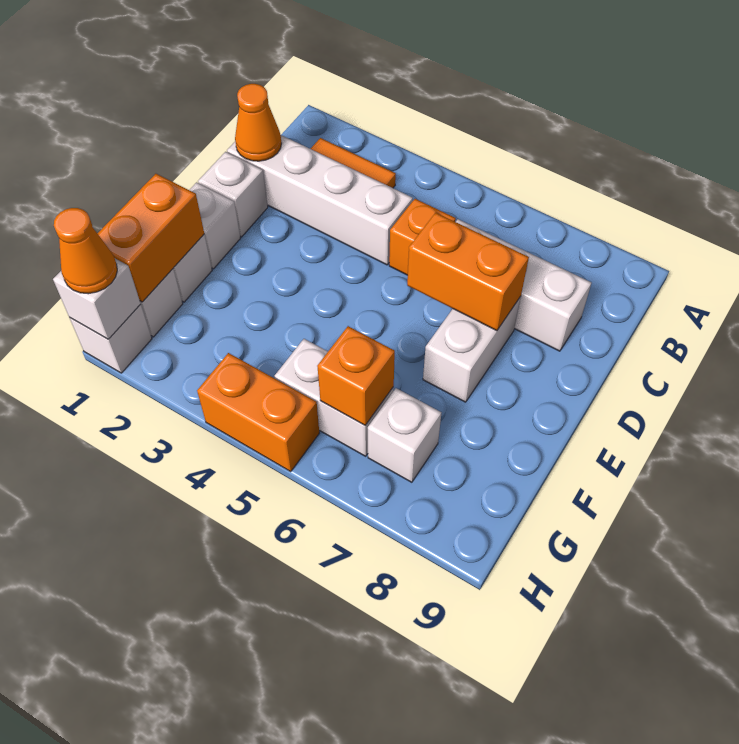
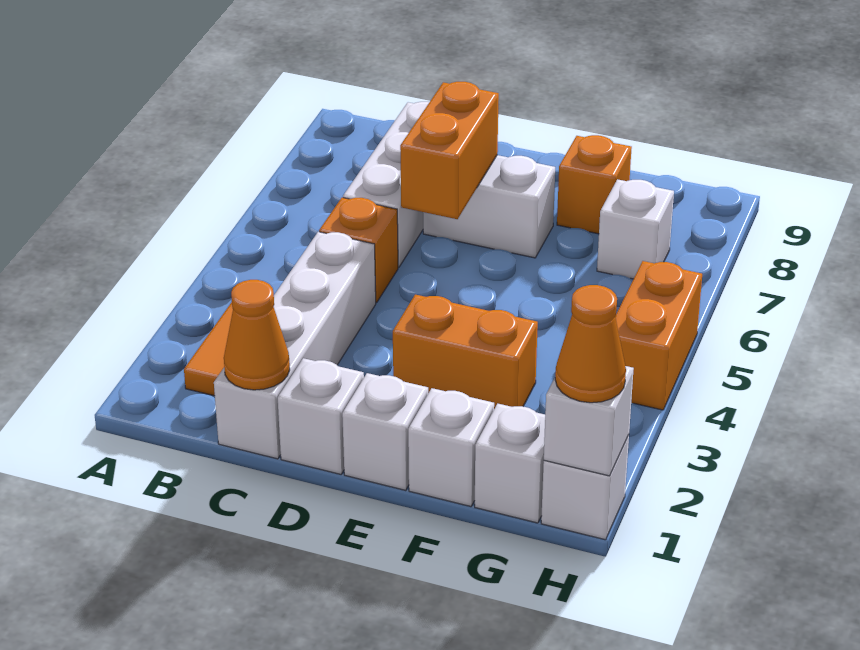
orange 1x2 brick [97,174,204,302] -> orange 1x2 brick moved to [393,295,538,409]
white 1x2 brick [275,339,394,456] -> none
orange 1x1 brick [317,326,395,425] -> orange 1x1 brick moved to [557,135,632,234]

